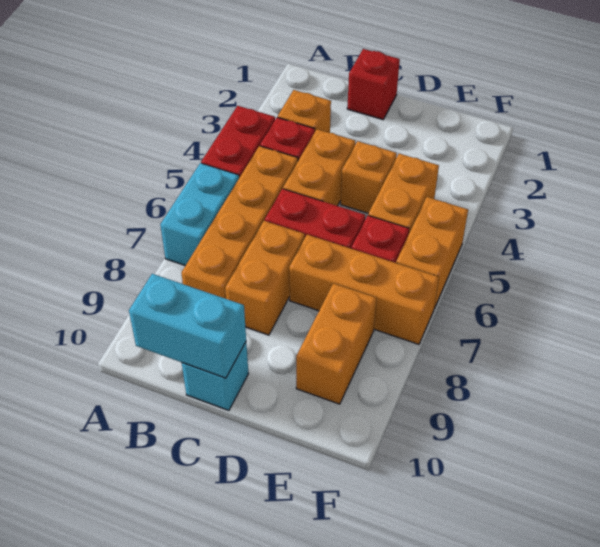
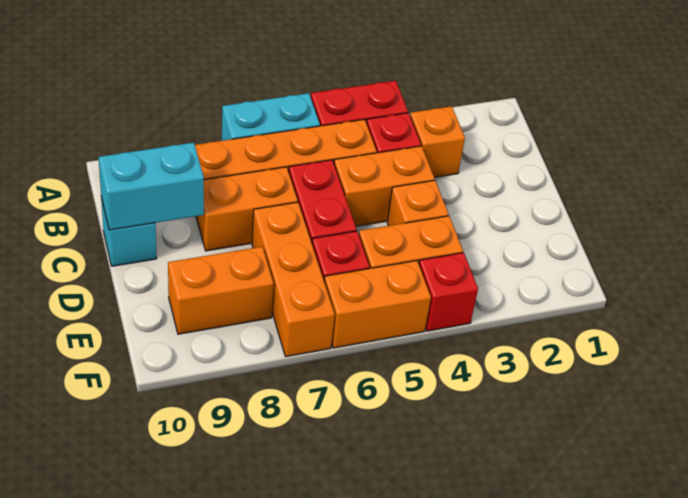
cyan 1x2 brick [129,274,246,378] -> cyan 1x2 brick turned to [99,143,204,230]
red 1x1 brick [347,49,400,119] -> red 1x1 brick moved to [419,253,478,331]

